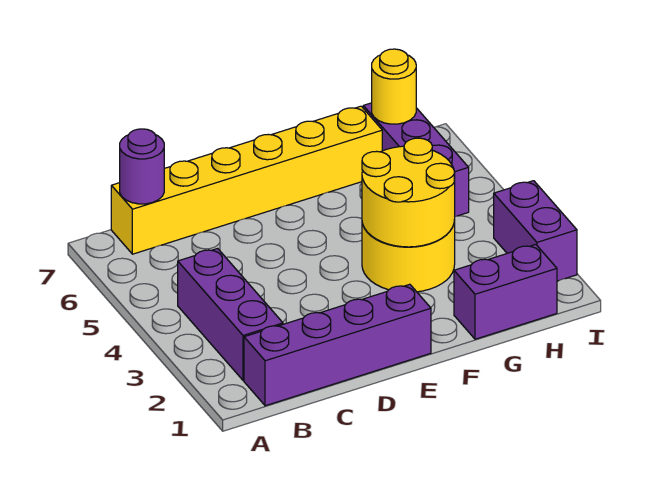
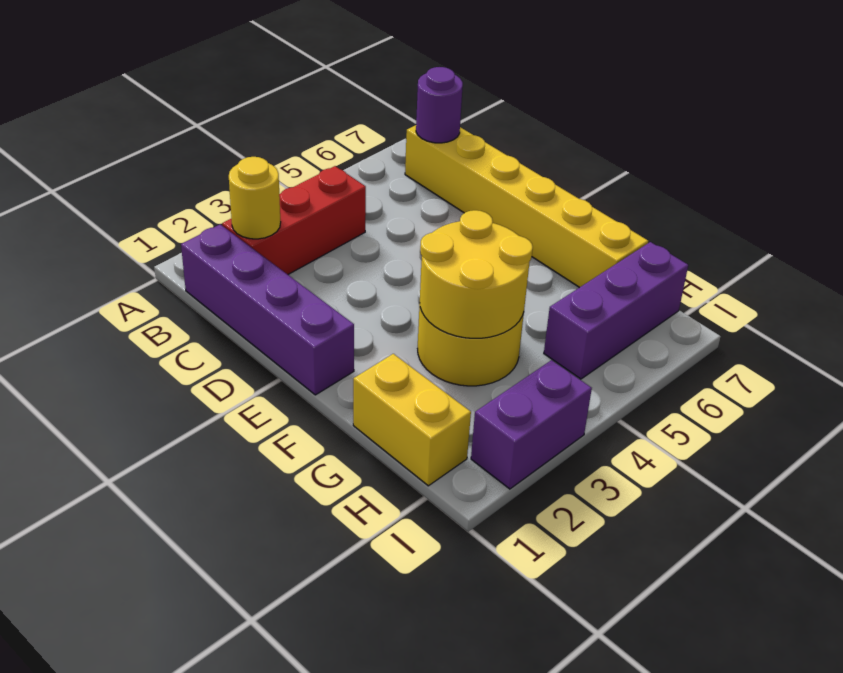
purple 1x3 brick [178,248,283,380] -> red 1x3 brick [222,166,366,274]
purple 1x2 brick [454,245,557,339] -> yellow 1x2 brick [353,354,471,486]
yellow 1x1 round brick [372,49,416,124] -> yellow 1x1 round brick moved to [229,157,281,239]

